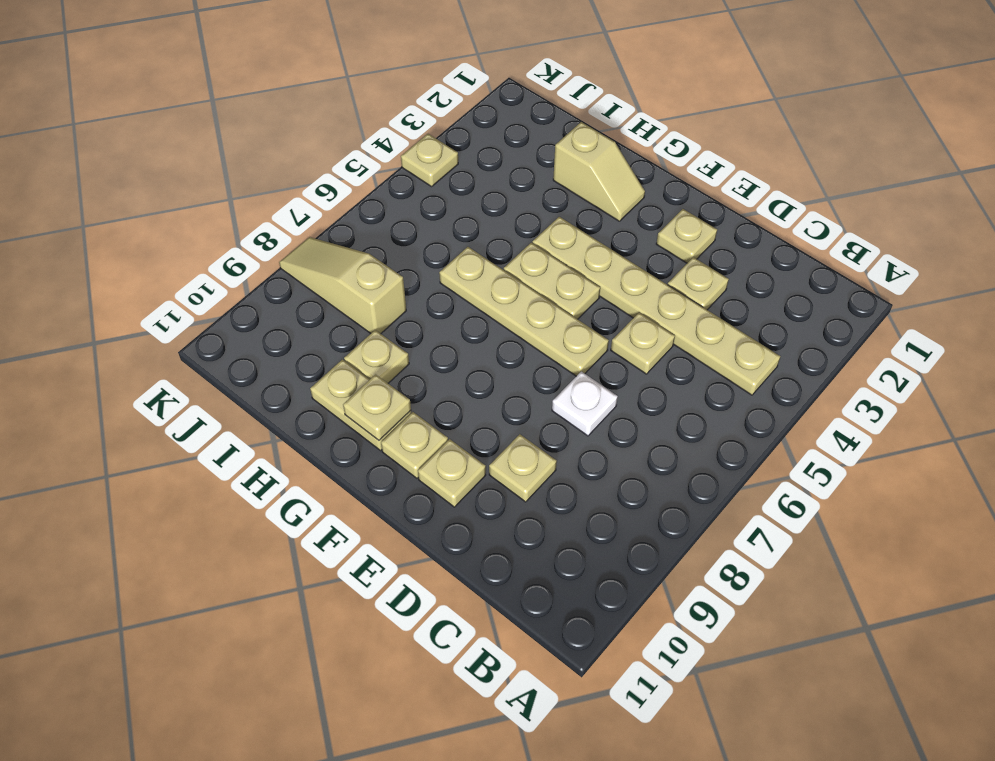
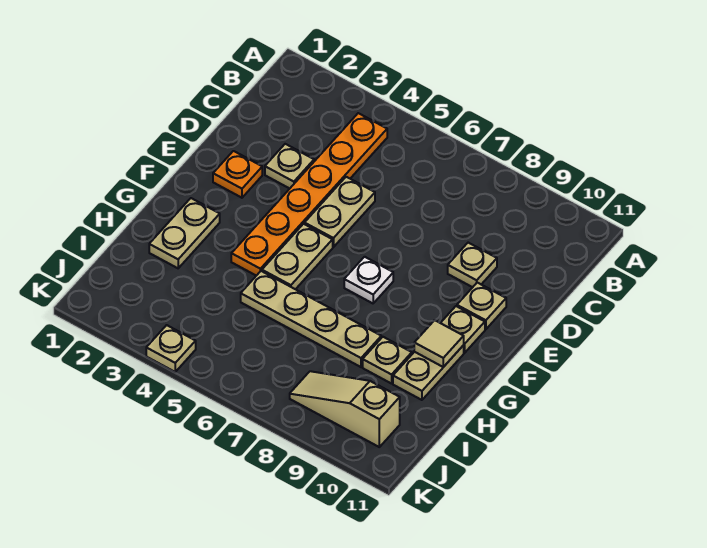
tan 1x6 plate [532,217,780,395] -> orange 1x6 plate [231,113,387,276]
tan 1x1 plate [611,313,675,374] -> tan 1x2 plate [305,177,375,247]
white 1x1 plate [552,371,618,436] -> white 1x1 plate moved to [344,257,393,303]
tan 1x1 plate [656,209,717,263] -> orange 1x1 plate [213,151,262,198]
tan 1x4 plate [439,247,609,376] -> tan 1x4 plate turned to [241,271,381,367]
tan 1x2 slope [553,122,645,221] -> tan 1x2 plate [149,198,220,268]
tan 1x1 plate [343,375,411,440] -> tan 1x1 tile [414,320,464,367]
tan 1x3 slope [279,237,406,334] -> tan 1x3 slope turned to [290,371,400,447]

